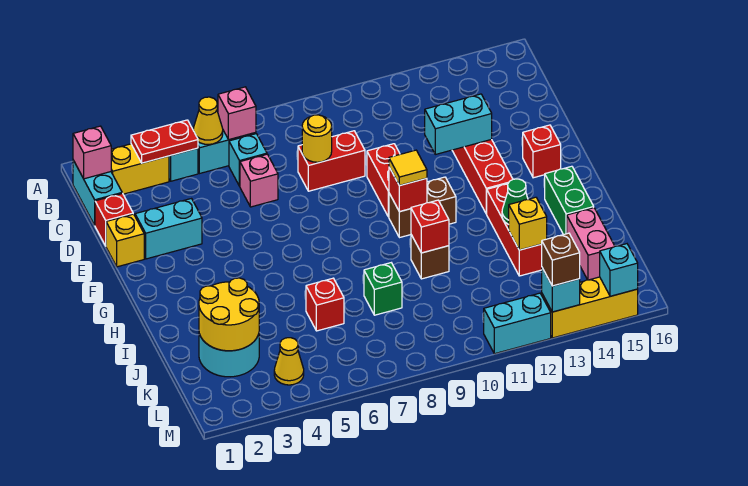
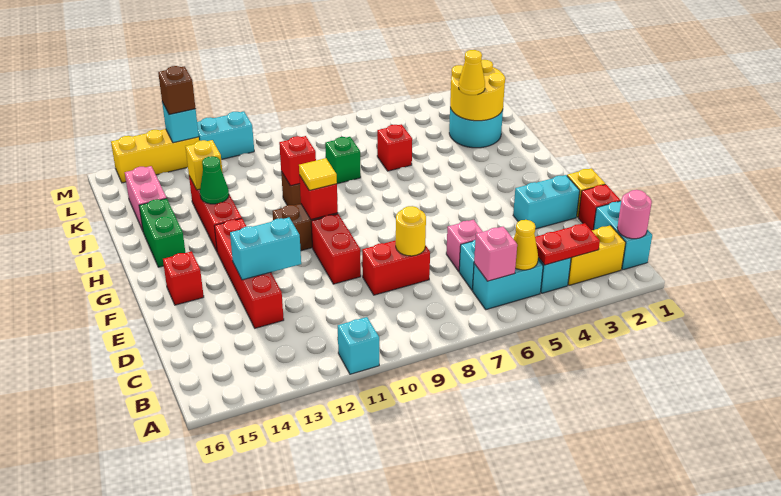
pink 1x1 brick [73,126,111,179] -> pink 1x1 round brick [617,190,652,239]
yellow 1x1 cone [274,338,304,385] -> yellow 1x1 cone moved to [459,50,485,95]
cyan 1x1 brick [600,244,638,296] -> cyan 1x1 brick moved to [338,317,379,374]

